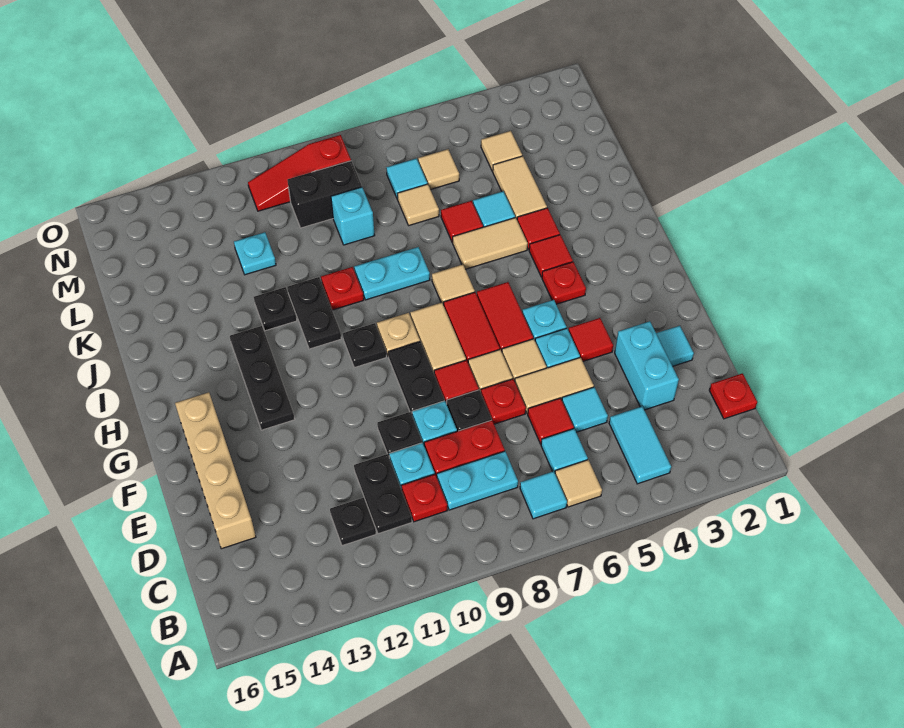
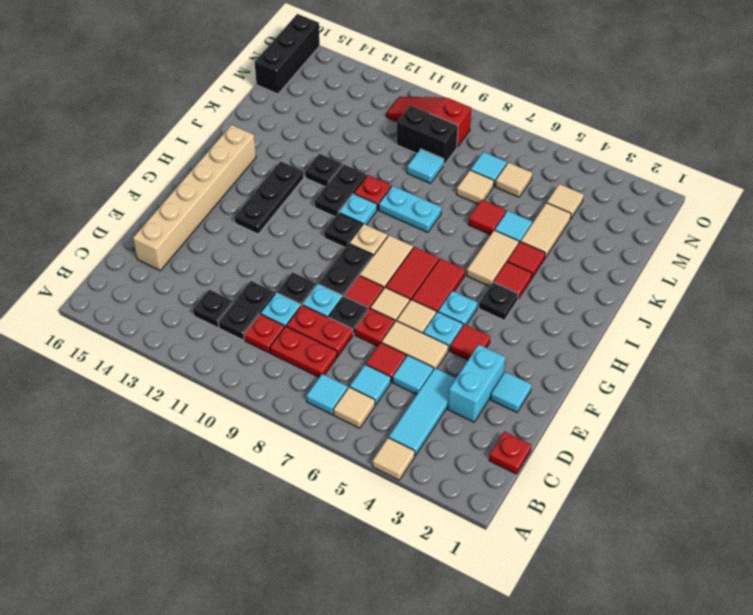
cyan 1x2 tile [609,406,671,484] -> cyan 1x3 tile [389,368,456,456]
cyan 1x2 plate [437,451,518,510] -> red 1x2 plate [270,326,337,377]
tan 1x4 brick [175,392,256,549] -> tan 1x6 brick [133,125,256,270]
red 1x1 plate [542,262,586,304] -> black 1x1 plate [479,282,518,320]
tan 1x1 tile [432,264,475,305] -> tan 1x1 tile moved to [373,438,415,480]
tan 1x2 tile [452,218,528,269] -> tan 1x2 tile turned to [467,230,519,287]
cyan 1x1 brick [331,187,375,245] -> cyan 1x1 tile [407,149,444,183]
cyan 1x1 plate [234,232,276,275] -> cyan 1x1 plate moved to [339,194,377,225]
none -> black 1x3 brick [255,14,320,94]

